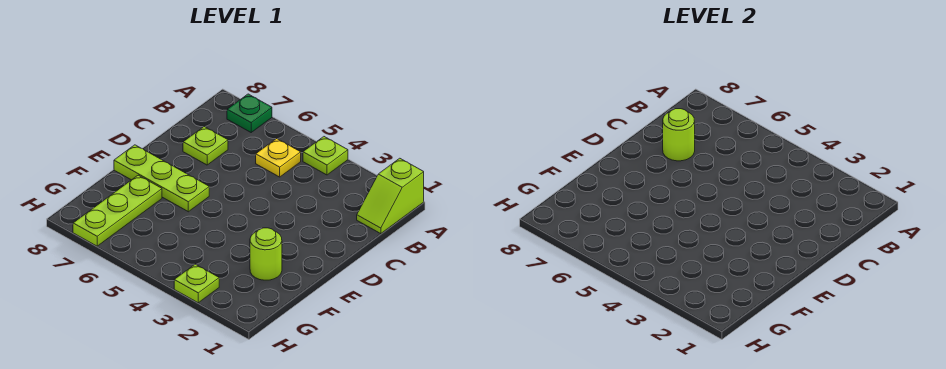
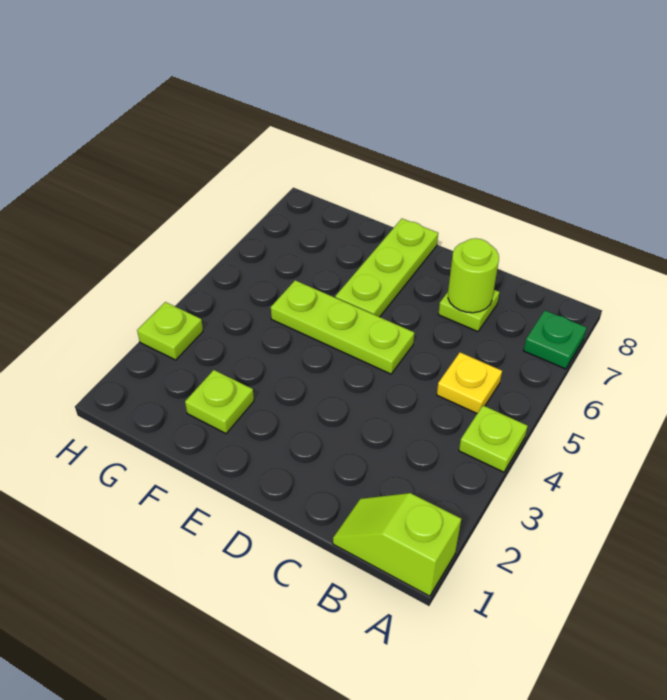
lime 1x1 round brick [250,228,282,280] -> lime 1x1 plate [185,370,254,433]
lime 1x3 plate [73,175,162,246] -> lime 1x3 plate moved to [271,280,414,374]

